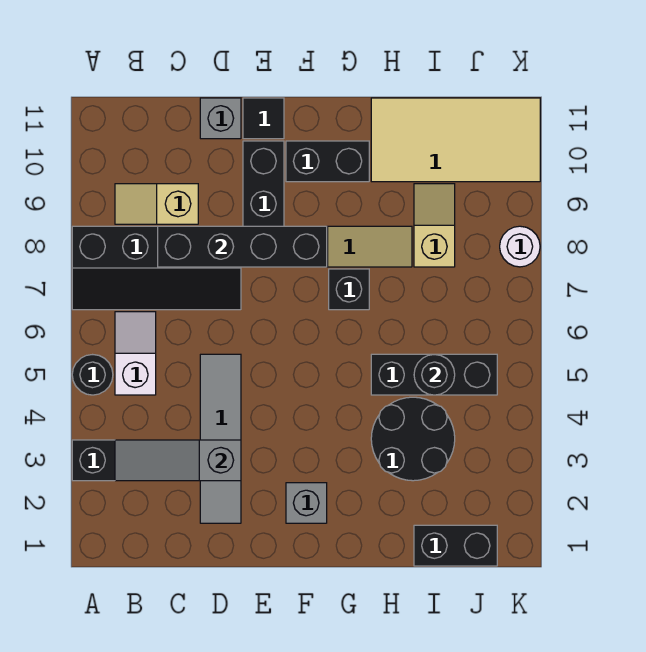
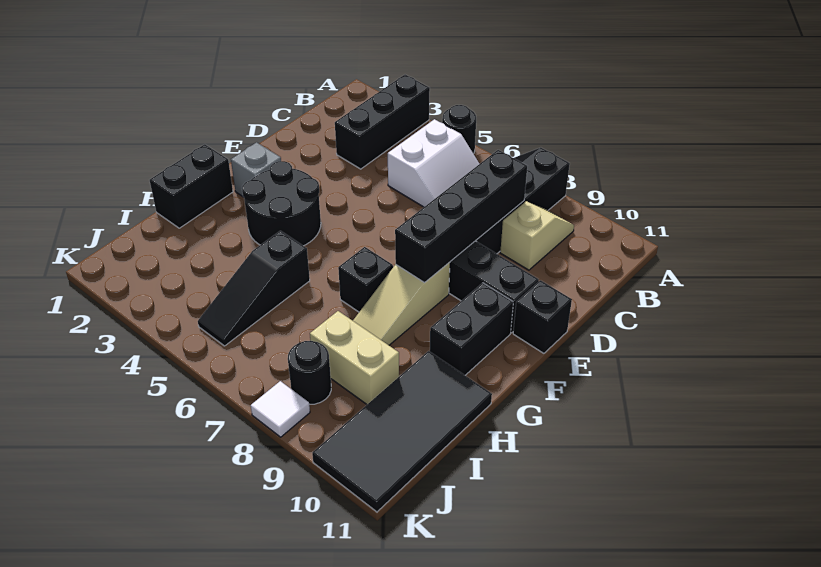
grey 1x3 slope [115,440,241,481] -> none
white 1x2 slope [115,312,156,395] -> white 2x2 slope [388,119,479,207]
grey 1x4 tile [200,354,241,523] -> none
grey 1x1 brick [200,98,241,139] -> none
black 1x1 tile [243,98,284,139] -> black 1x1 brick [513,280,572,353]
black 2x2 round brick [371,397,455,481] -> black 2x2 round brick moved to [242,161,321,246]
black 1x3 brick [371,354,497,395] -> black 1x3 slope [198,231,310,346]
tan 2x4 tile [371,98,540,182] -> black 2x4 tile [312,351,492,512]
black 1x2 brick [414,525,497,566] -> black 1x2 brick moved to [150,144,233,228]
black 1x1 round brick [414,354,455,395] -> black 1x1 round brick moved to [288,341,331,404]
tan 1x2 slope [414,184,455,267] -> tan 1x2 brick [310,311,399,404]
white 1x1 round brick [500,226,540,267] -> white 1x1 tile [251,381,310,437]

